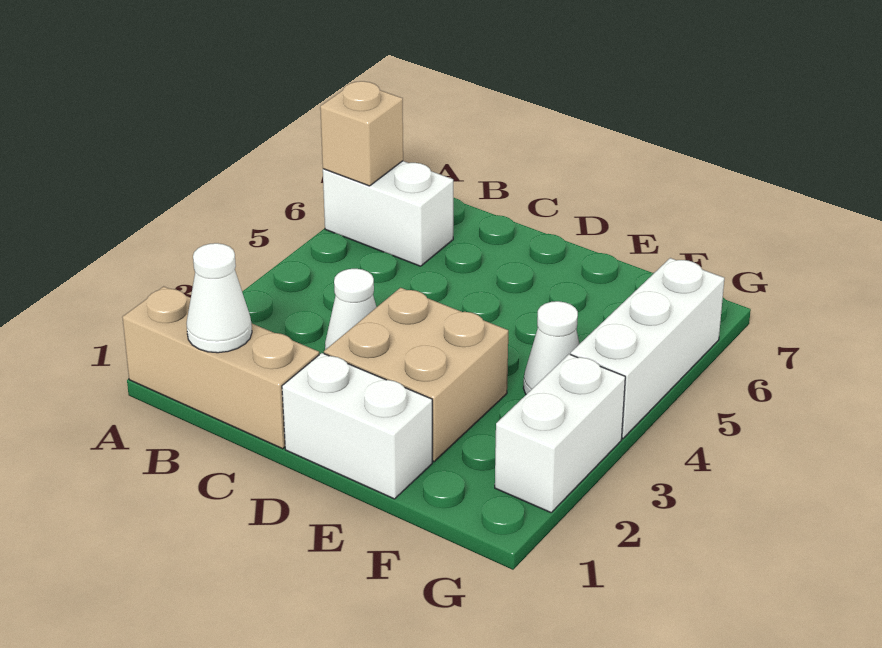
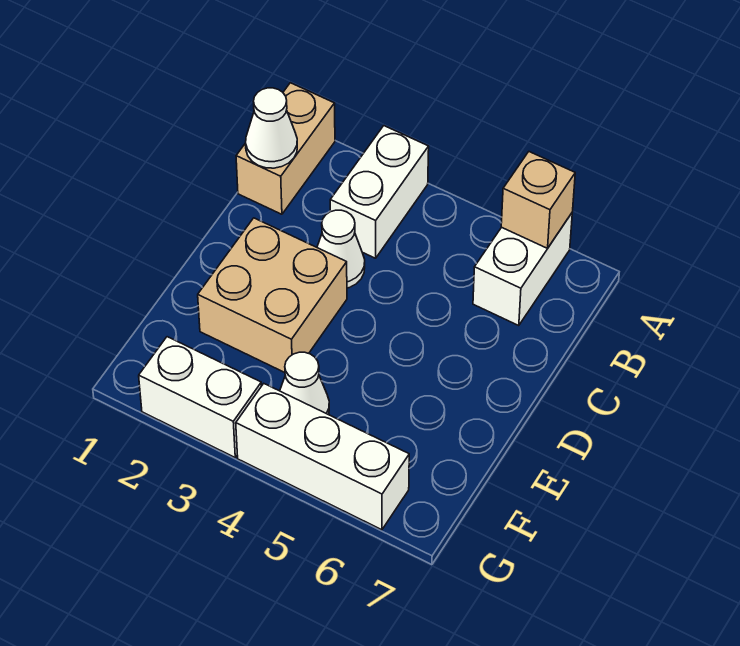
tan 1x3 brick [122,286,319,449] -> tan 1x2 brick [236,83,335,214]
white 1x2 brick [282,353,432,499] -> white 1x2 brick moved to [330,126,429,258]

